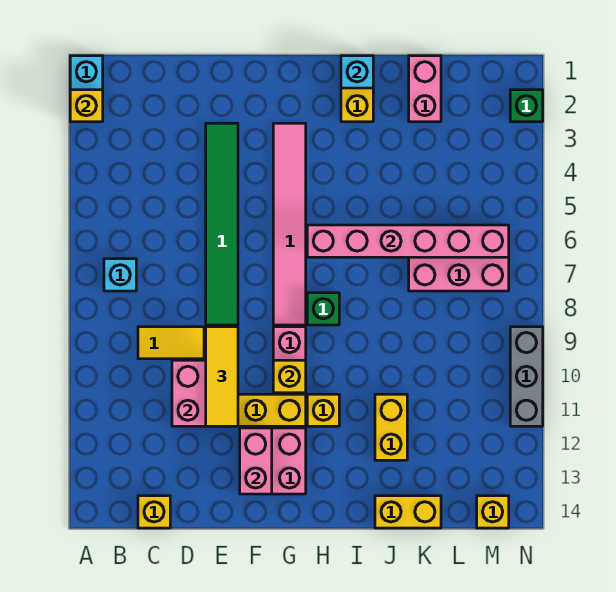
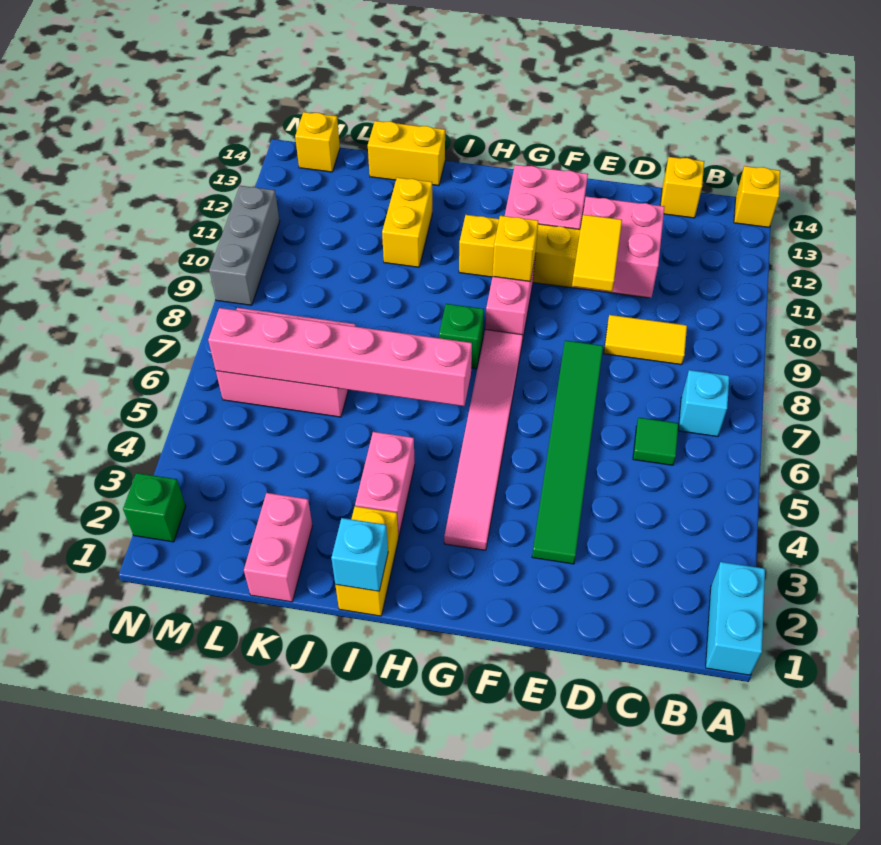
yellow 1x1 brick [70,90,103,122] -> yellow 1x1 brick moved to [734,166,780,227]
none -> green 1x1 tile [633,418,679,465]
yellow 1x3 tile [206,327,238,426] -> yellow 1x2 tile [572,215,622,292]
pink 1x2 brick [240,428,272,494] -> pink 1x2 brick moved to [355,432,415,537]

